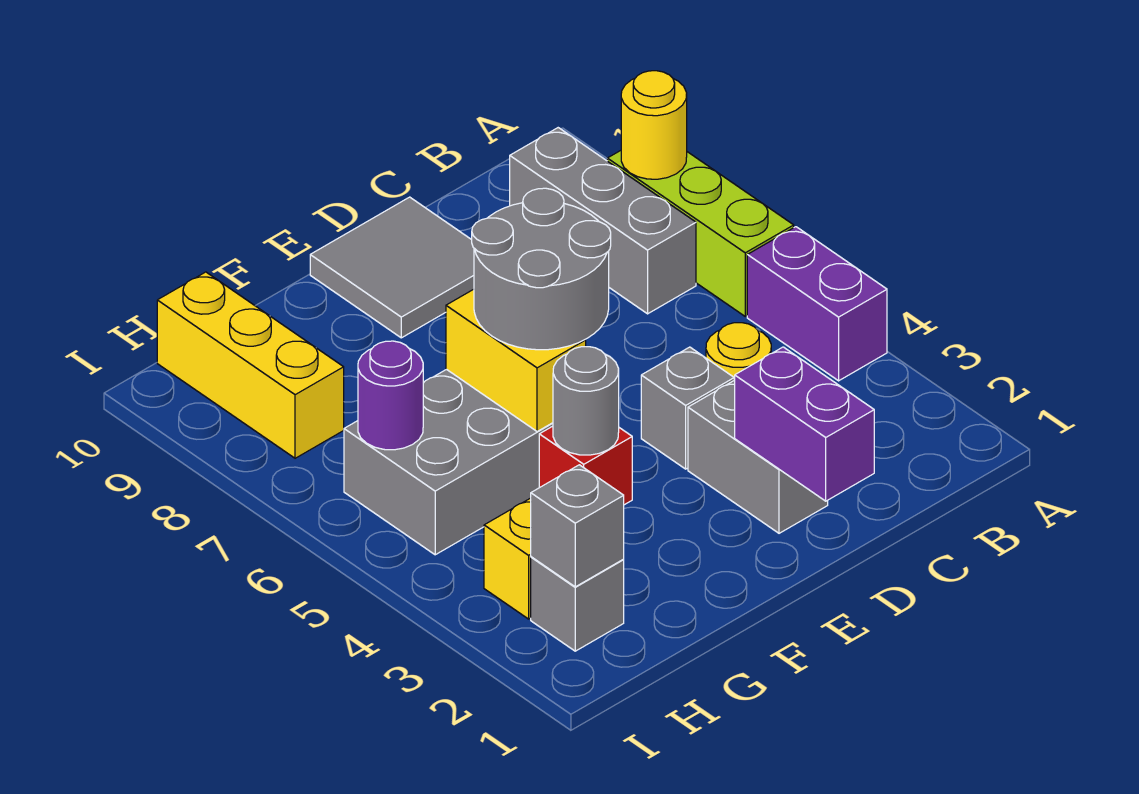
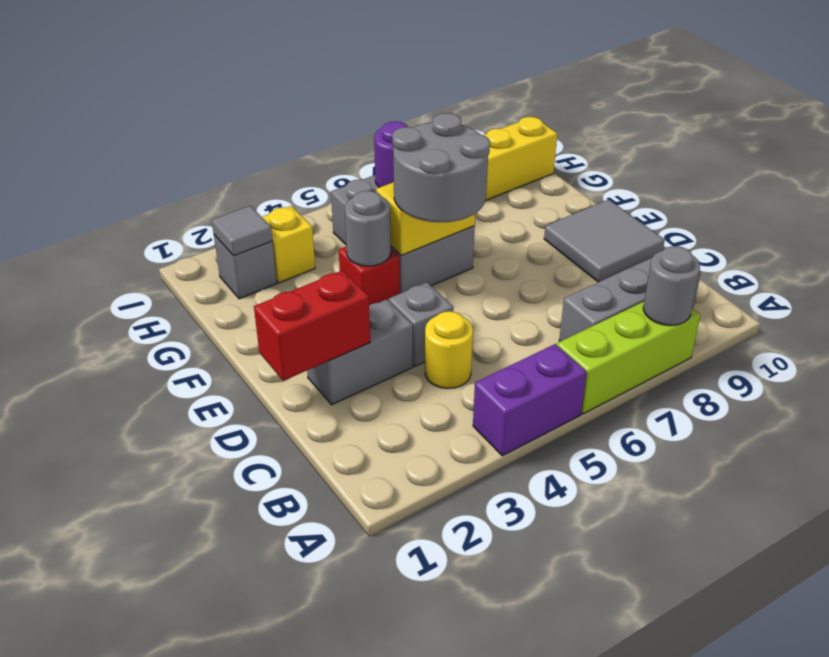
yellow 1x1 round brick [621,71,687,179] -> grey 1x1 round brick [643,246,700,325]
purple 1x2 brick [735,347,874,501] -> red 1x2 brick [254,270,370,381]
grey 1x1 brick [531,465,624,587] -> grey 1x1 tile [212,206,272,256]

